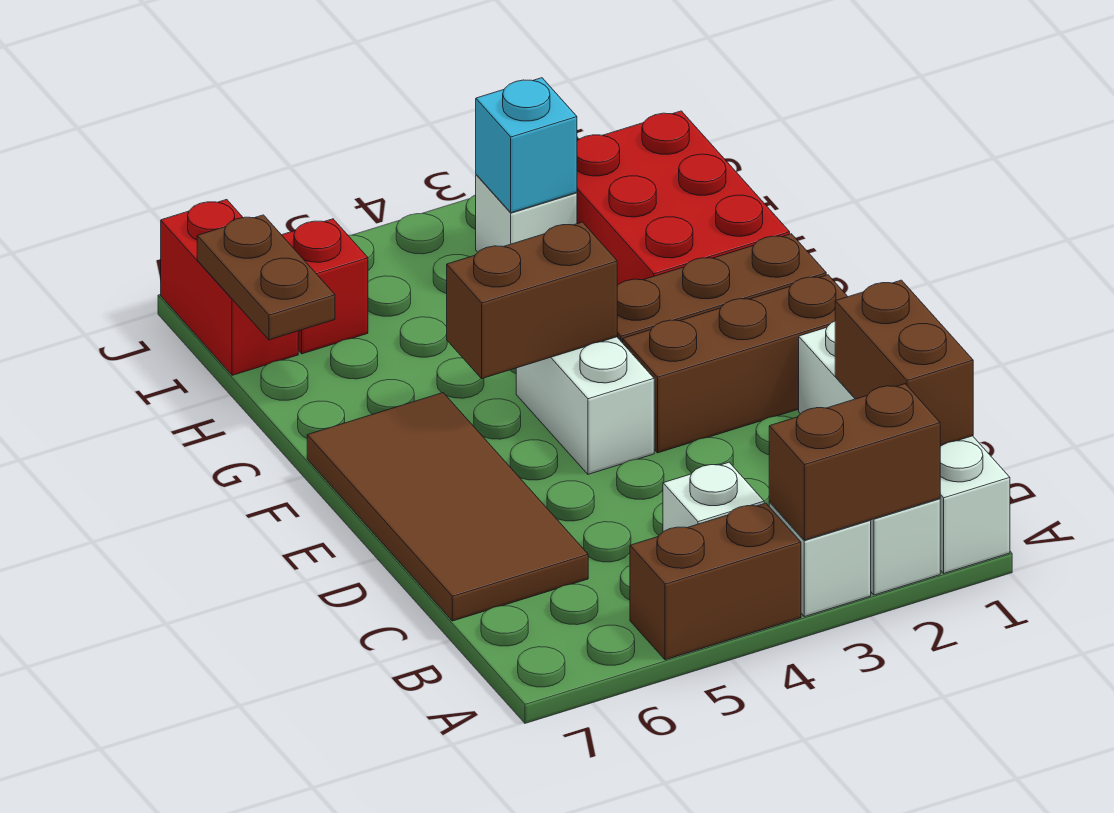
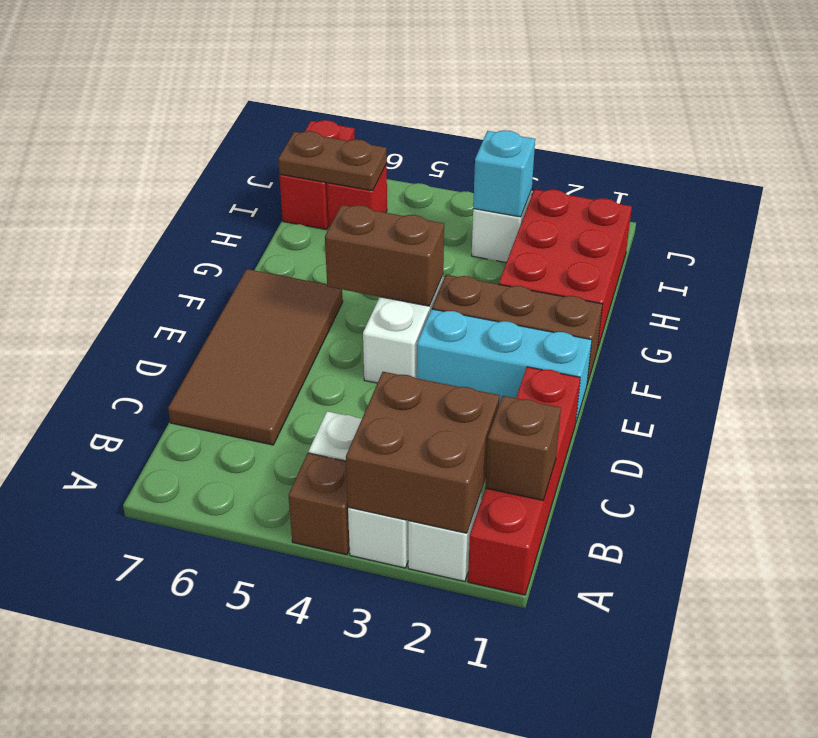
white 1x4 brick [799,321,1010,573] -> red 1x4 brick [468,367,580,595]
brown 1x2 brick [769,384,940,540] -> brown 2x2 brick [346,372,500,533]
brown 1x2 brick [630,503,801,660] -> brown 1x1 brick [289,453,350,555]
brown 1x2 brick [835,280,973,446] -> brown 1x1 brick [485,396,561,500]
brown 1x3 brick [623,275,848,453] -> cyan 1x3 brick [417,309,592,421]
brown 1x2 plate [197,215,335,340] -> brown 1x2 plate turned to [278,131,387,191]

